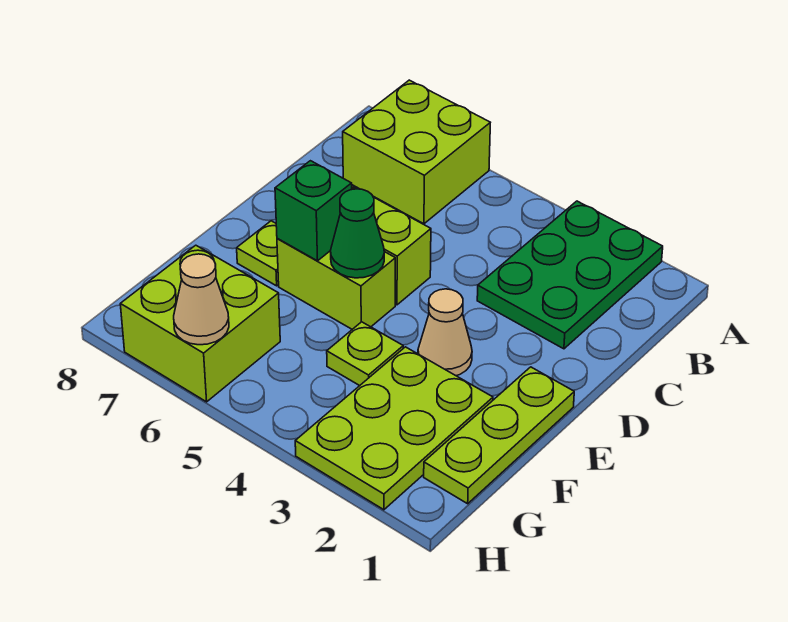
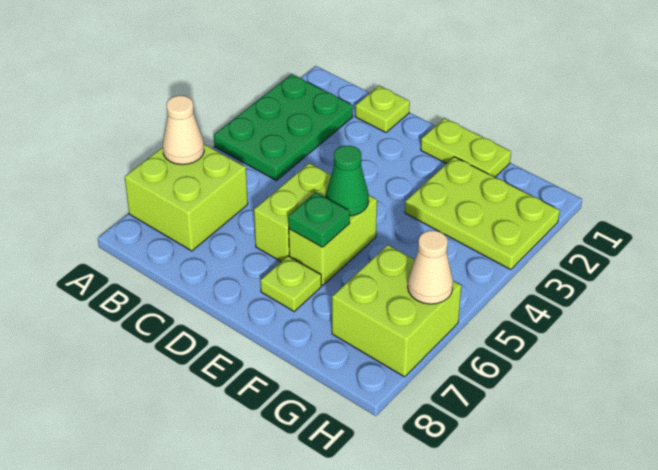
green 2x3 plate [477,201,663,349] -> green 2x3 plate turned to [214,74,353,180]
lime 1x3 plate [424,367,574,504] -> lime 1x2 plate [421,118,511,177]
tan 1x1 cone [418,289,472,376] -> tan 1x1 cone moved to [163,96,204,165]
green 1x1 brick [275,161,352,261] -> green 1x1 plate [288,192,350,247]
lime 1x1 plate [327,322,403,386] -> lime 1x1 plate moved to [355,86,410,132]

